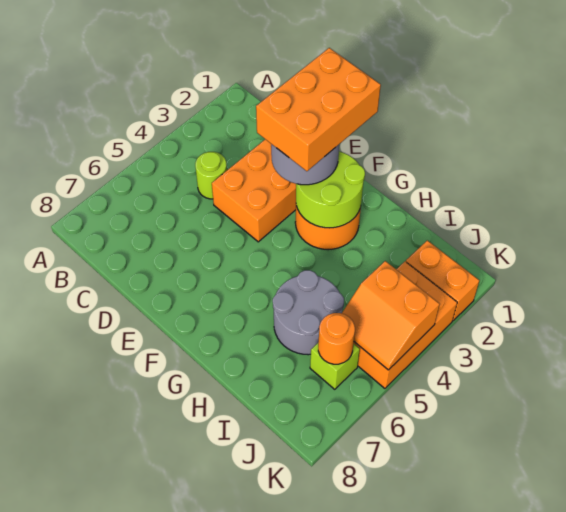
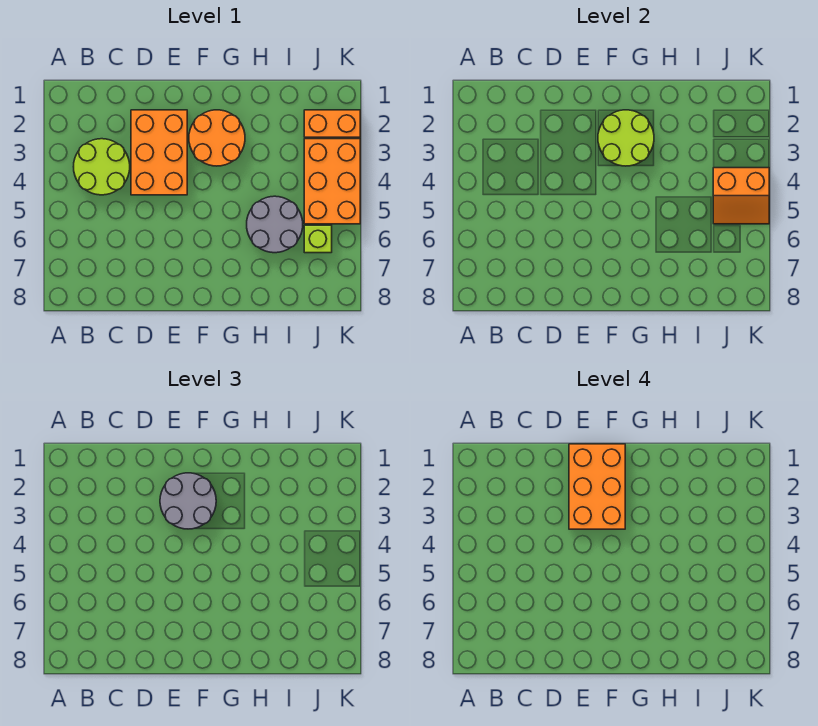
lime 1x1 round brick [195,152,227,199] -> lime 2x2 round brick [74,139,130,195]
orange 1x1 round brick [318,313,355,364] -> none

